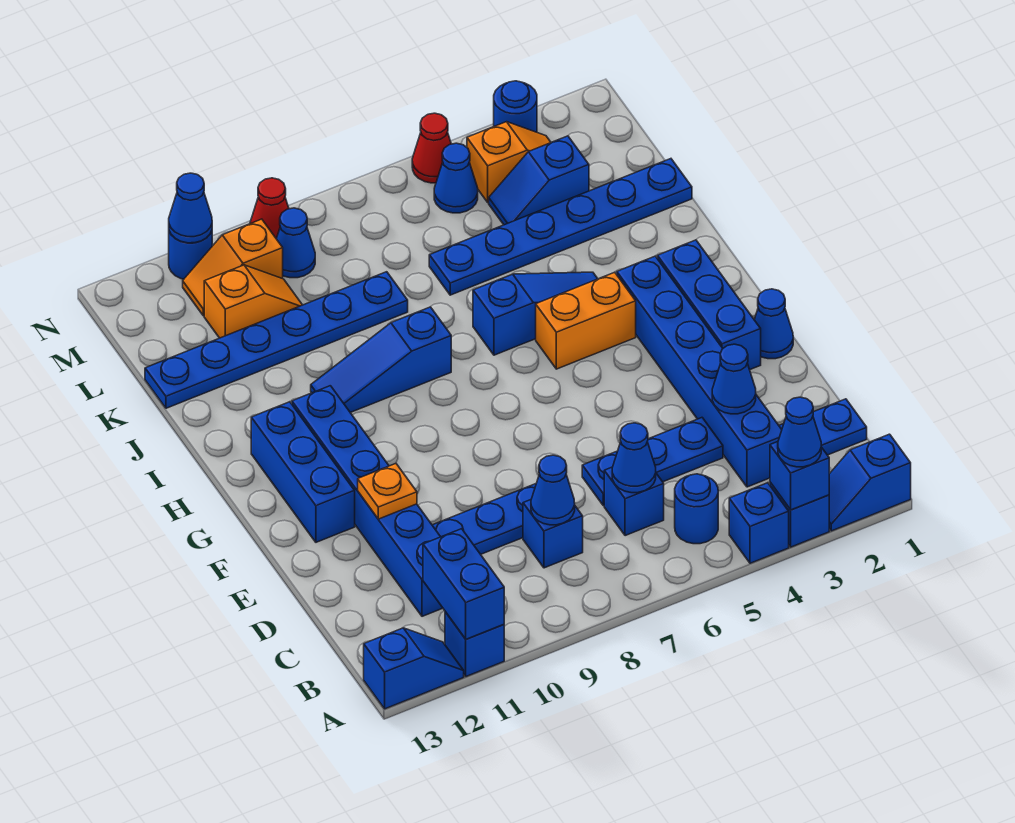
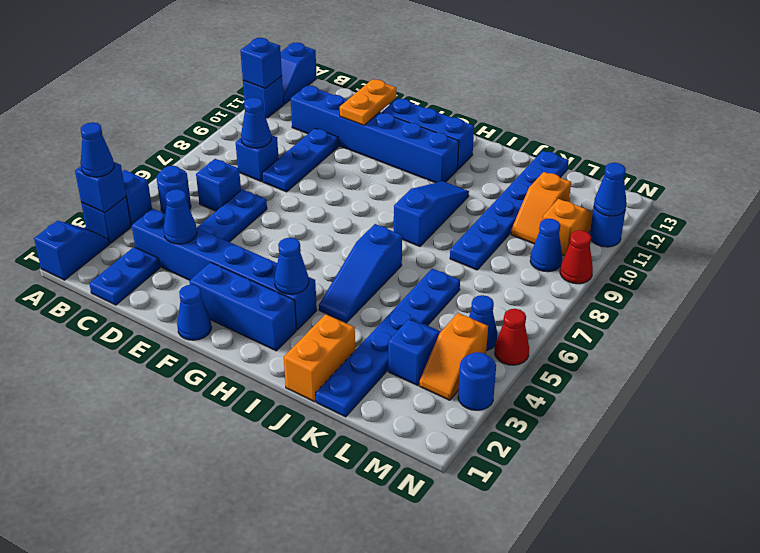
blue 1x2 brick [423,529,504,639] -> blue 1x1 brick [240,38,282,88]
blue 1x1 cone [612,423,656,493] -> blue 1x1 cone moved to [274,238,309,294]
orange 1x1 plate [358,464,417,519] -> orange 1x2 plate [340,79,396,125]
orange 1x2 brick [536,272,636,369] -> orange 1x2 brick moved to [284,314,355,402]

